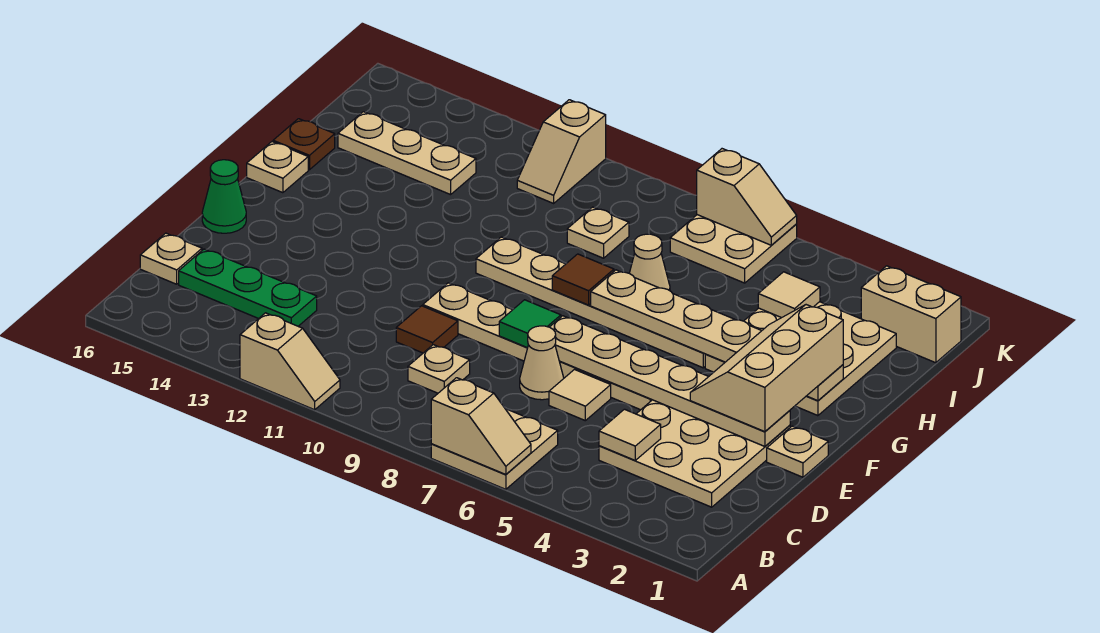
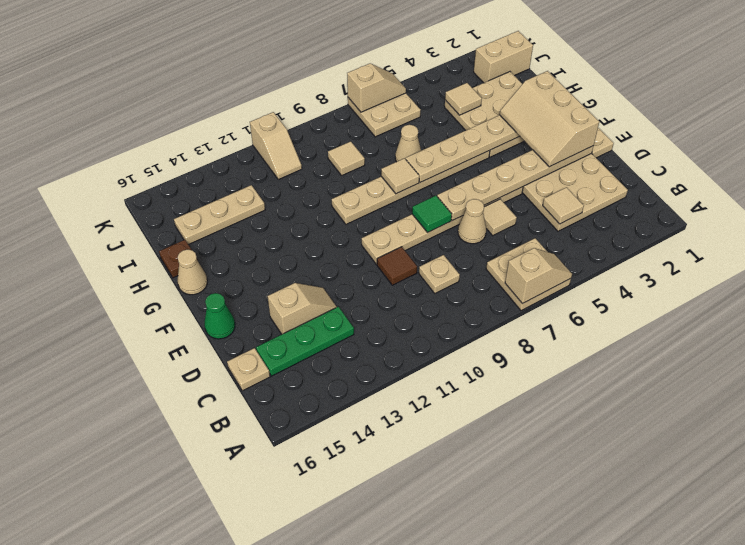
tan 1x2 slope [240,313,340,410] -> tan 1x2 slope moved to [268,283,337,334]
brown 1x1 tile [552,254,614,305] -> tan 1x1 tile [381,158,419,194]
tan 1x1 plate [247,142,308,193] -> tan 1x1 cone [178,249,207,295]
tan 1x1 plate [567,207,629,258] -> tan 1x1 tile [328,141,365,175]

